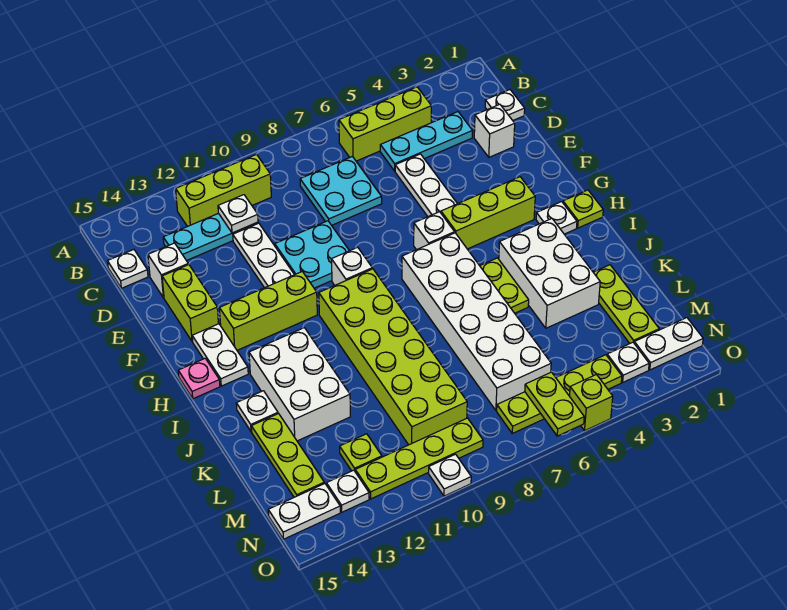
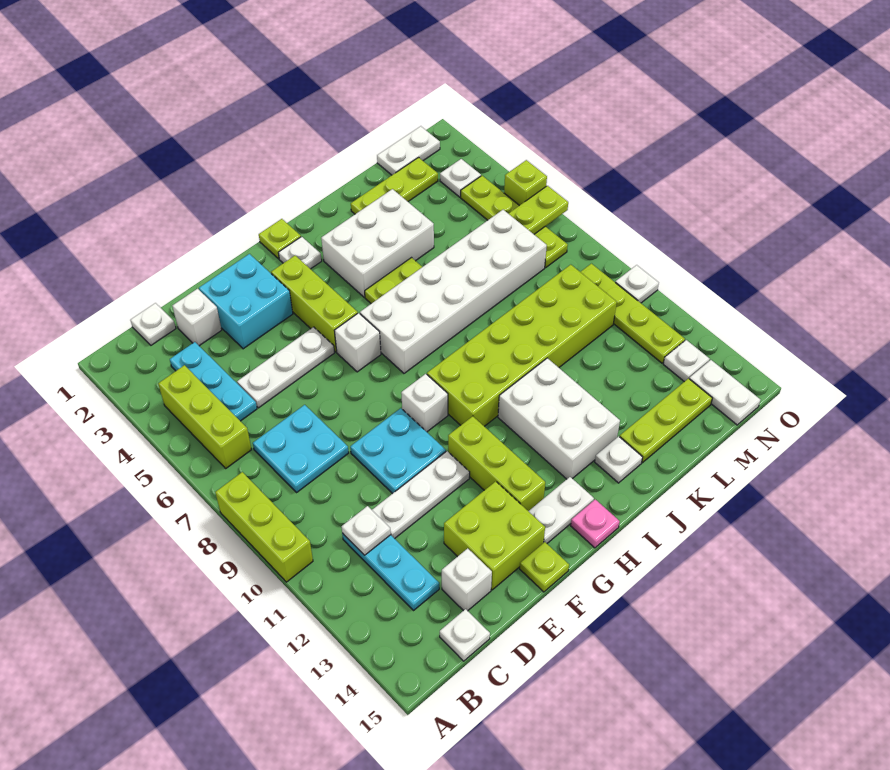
lime 1x3 brick [176,154,271,226] -> lime 1x3 brick moved to [215,472,313,582]
none -> cyan 2x2 brick [199,254,293,349]
lime 1x2 brick [162,264,218,342] -> lime 2x2 brick [444,481,545,590]
white 2x3 brick [249,328,350,441] -> white 2x3 brick turned to [498,358,620,479]
lime 1x1 plate [340,434,382,471] -> lime 1x1 plate moved to [520,542,569,592]
white 1x2 plate [634,318,703,370] -> white 1x2 plate turned to [377,126,440,175]

